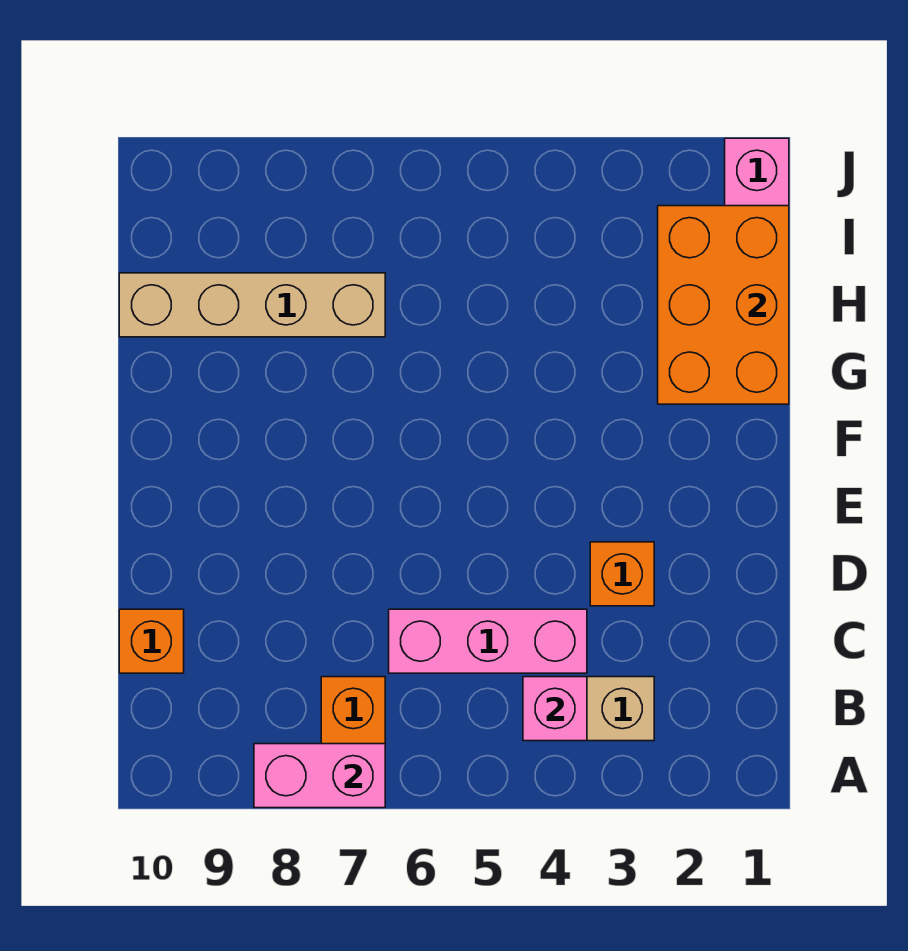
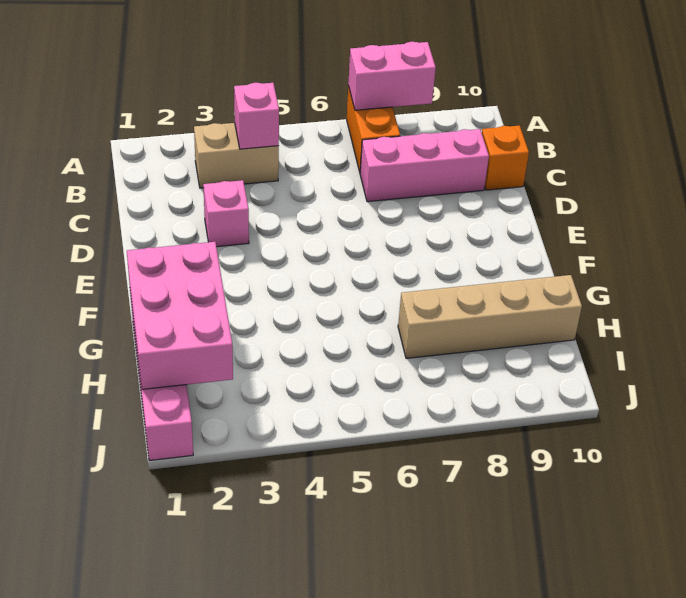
pink 1x3 brick [389,609,587,673] -> pink 1x3 brick moved to [360,129,489,202]
orange 1x1 brick [590,542,654,606] -> pink 1x1 brick [203,180,249,247]
orange 2x3 brick [658,206,789,404] -> pink 2x3 brick [127,242,233,389]

